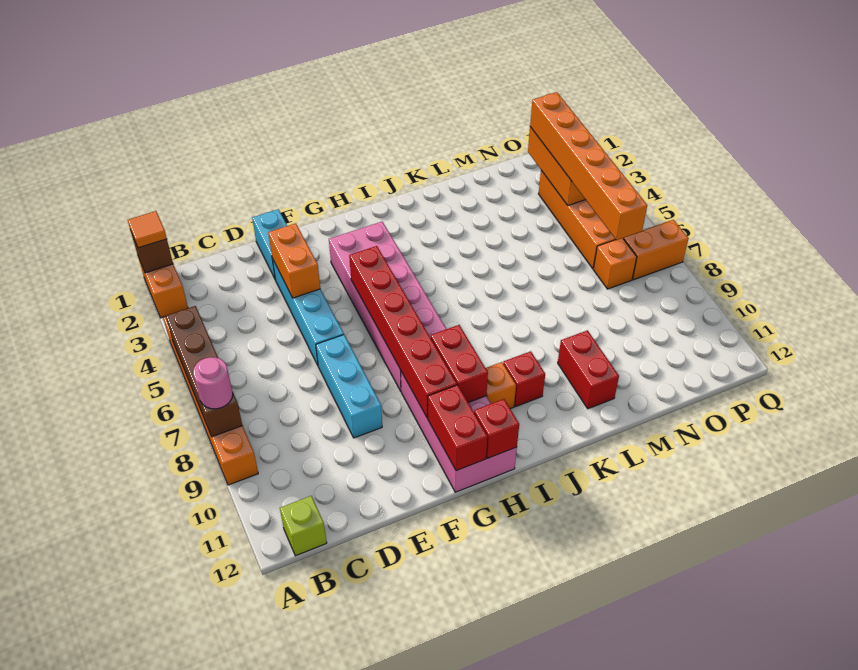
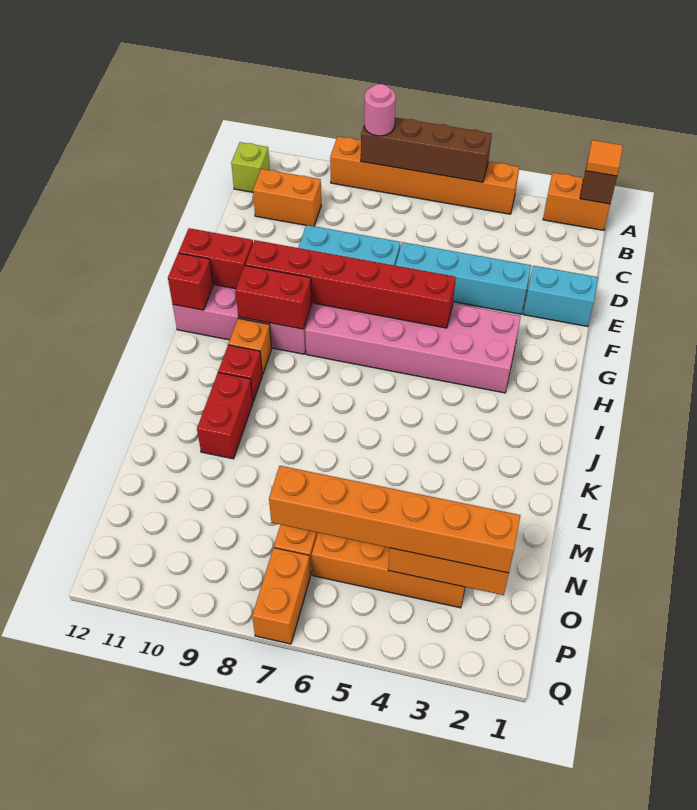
orange 1x2 brick [268,223,320,298] -> orange 1x2 brick moved to [253,169,321,226]
red 1x2 brick [558,330,619,409] -> red 1x2 brick turned to [197,373,253,459]

